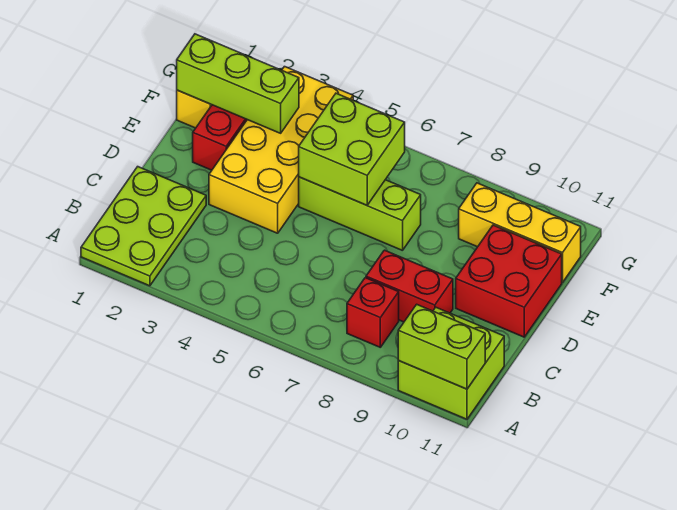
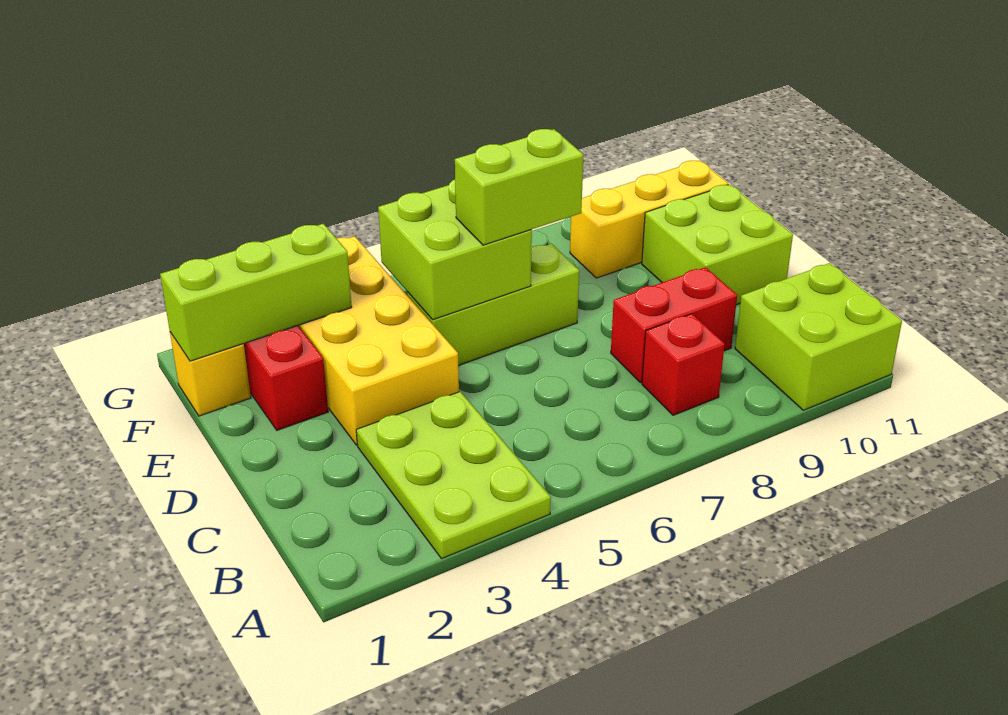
lime 2x3 plate [81,167,206,286] -> lime 2x3 plate moved to [356,392,551,559]
lime 1x2 brick [398,304,485,389] -> lime 1x2 brick moved to [455,129,583,245]
red 2x2 brick [456,225,562,337] -> lime 2x2 brick [642,184,793,305]

